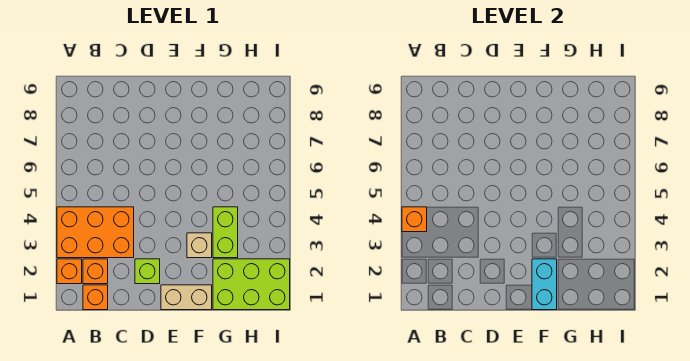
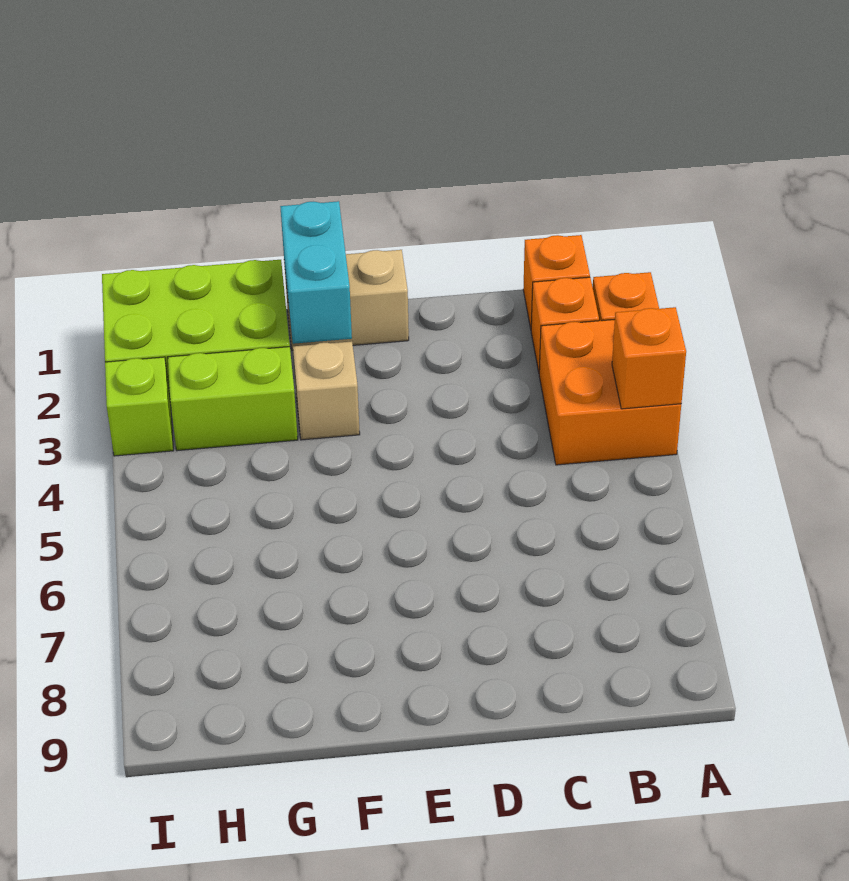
orange 2x3 brick [57,207,134,258] -> orange 2x2 brick [539,320,681,465]
lime 1x1 brick [135,259,160,284] -> lime 1x1 brick moved to [105,357,173,456]
lime 1x2 brick [213,207,238,258] -> lime 1x2 brick turned to [168,347,298,451]

